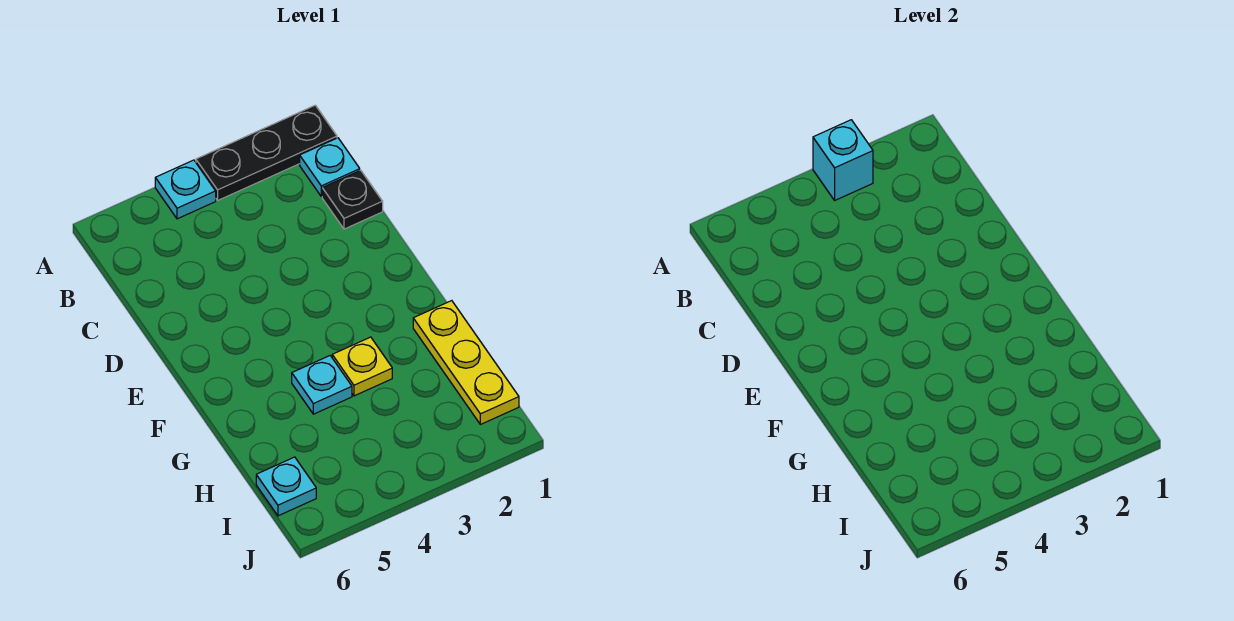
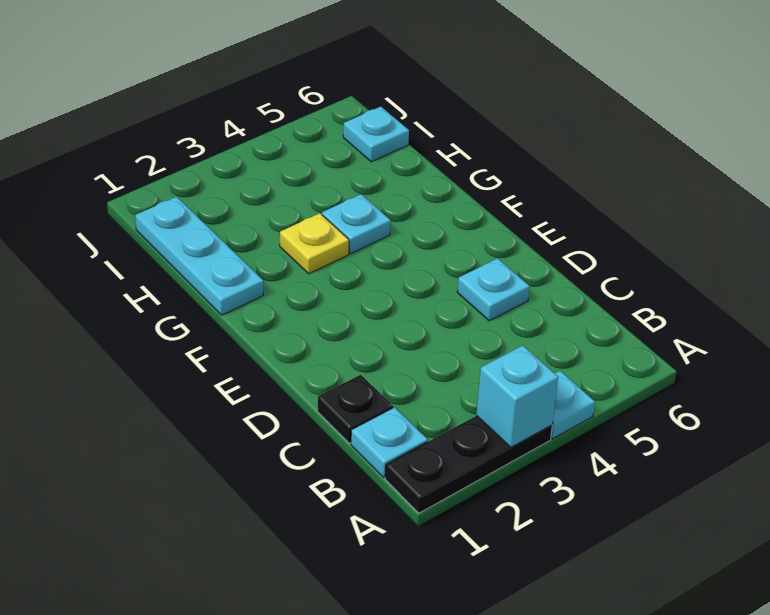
none -> cyan 1x1 plate [457,258,530,321]
yellow 1x3 plate [413,301,519,424] -> cyan 1x3 plate [135,197,263,315]

